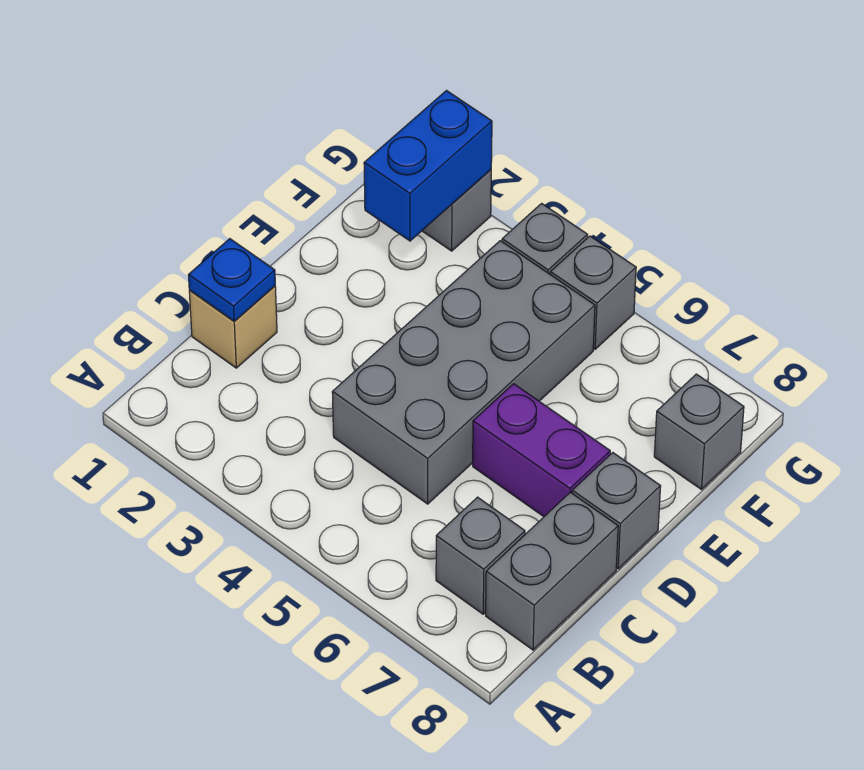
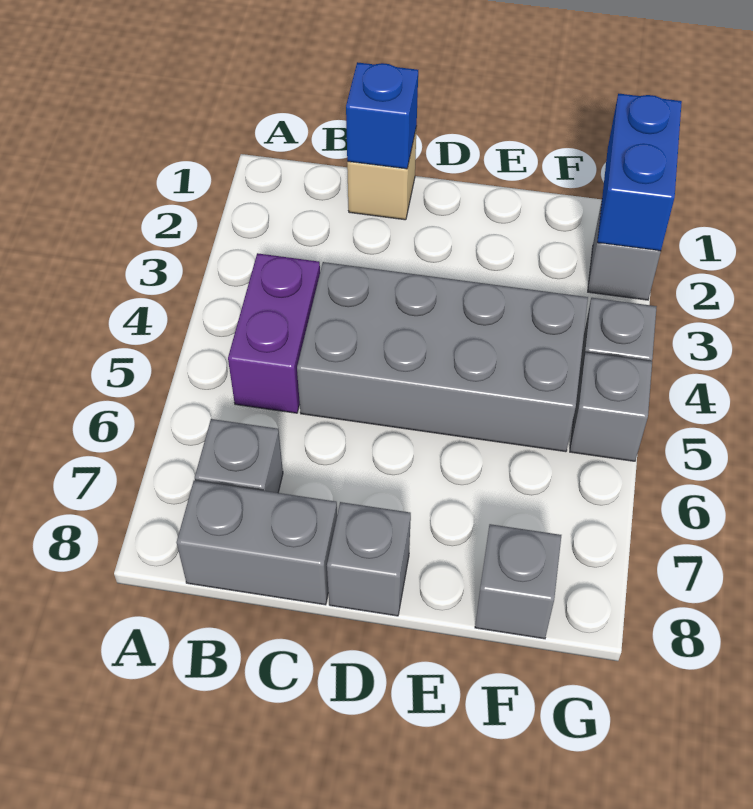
blue 1x1 plate [189,239,275,321] -> blue 1x1 brick [346,62,418,169]
purple 1x2 brick [473,384,610,517] -> purple 1x2 brick moved to [228,253,320,413]
blue 1x2 brick [364,91,492,241] -> blue 1x2 brick turned to [597,94,682,251]

